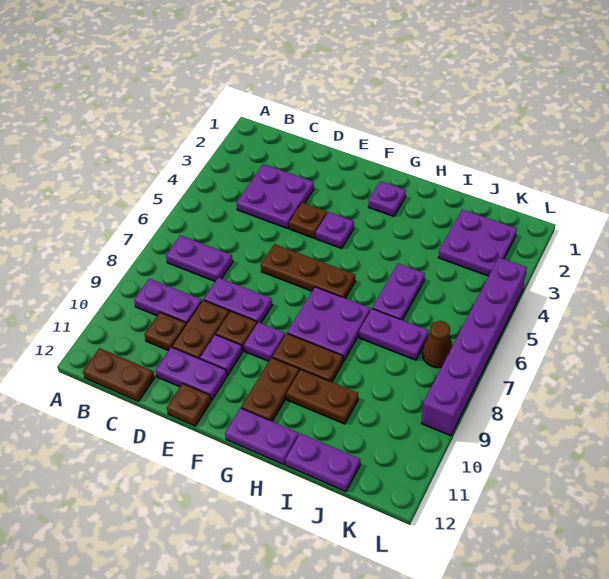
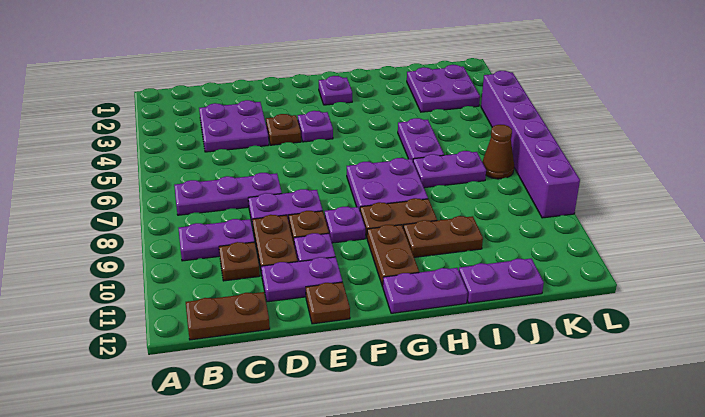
purple 1x2 plate [166,235,233,281] -> purple 1x3 plate [174,173,282,215]
brown 1x3 plate [261,244,355,298] -> none

